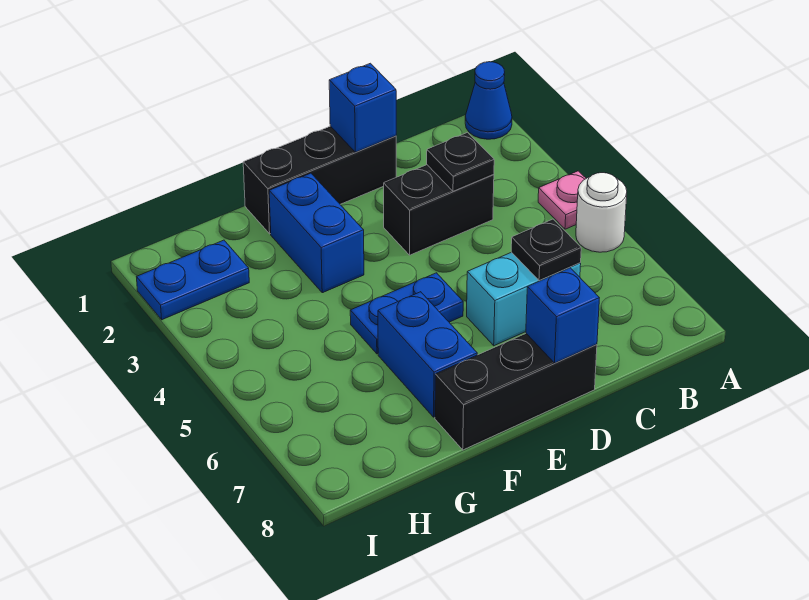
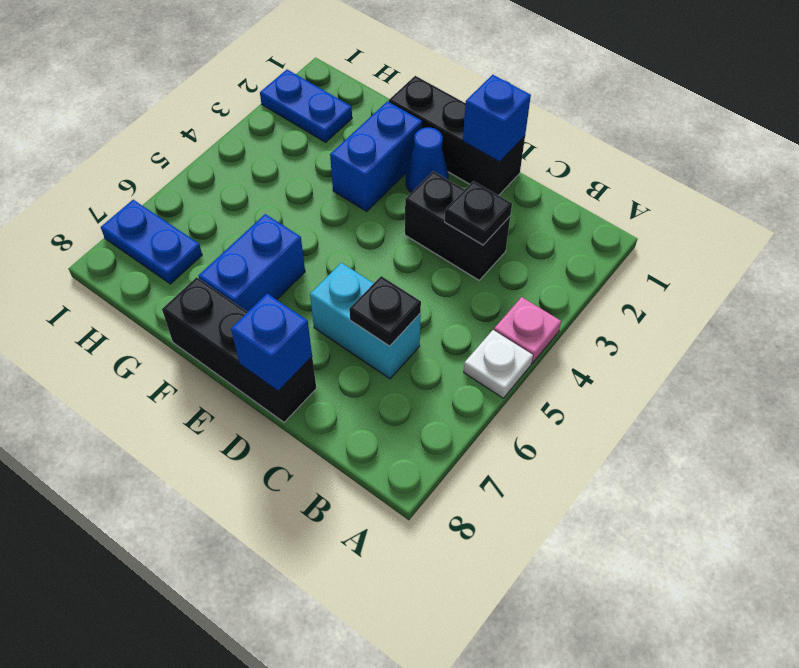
blue 1x1 cone [465,62,512,139] -> blue 1x1 cone moved to [406,128,449,193]
white 1x1 round brick [576,173,627,252] -> white 1x1 plate [464,330,533,398]
blue 1x2 plate [350,273,463,354] -> blue 1x2 plate moved to [101,200,202,284]

